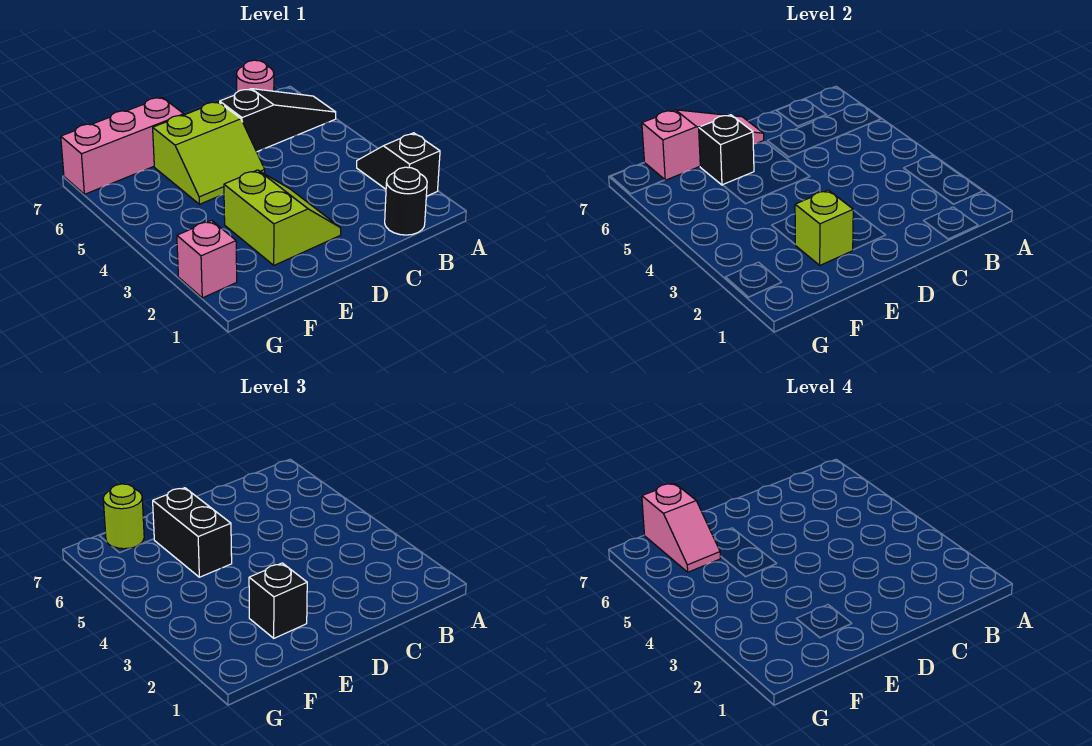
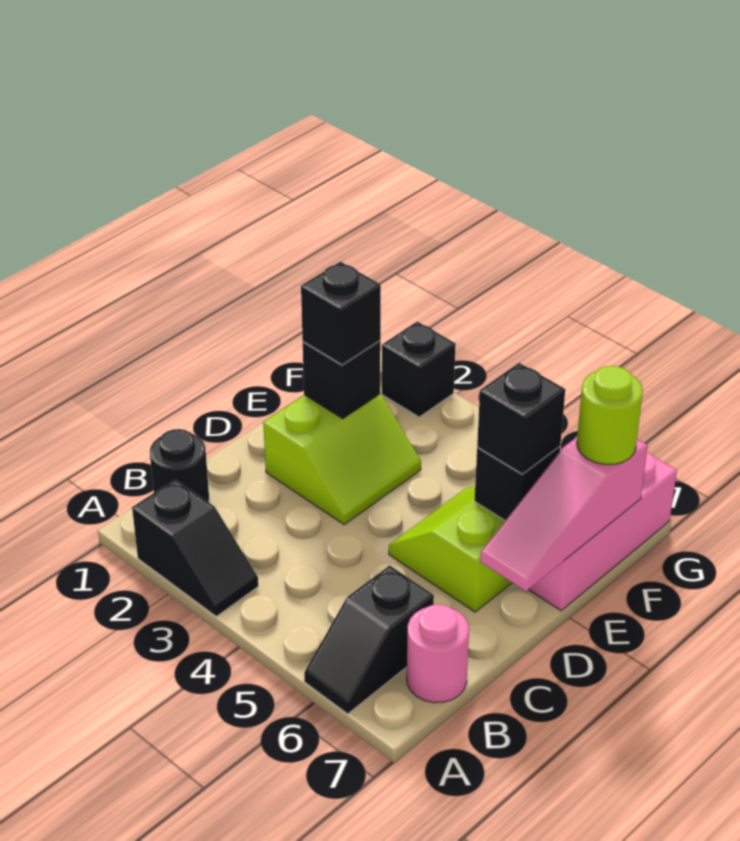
black 1x3 slope [220,89,336,152] -> black 1x2 slope [304,565,434,714]
lime 2x2 slope [224,170,341,265] -> lime 2x2 slope turned to [263,394,421,525]
lime 1x1 brick [795,190,853,265] -> black 1x1 brick [303,341,381,418]
black 1x2 brick [153,488,232,577] -> black 1x1 brick [477,363,565,474]
pink 1x2 slope [642,483,720,572] -> none
pink 1x1 brick [177,220,237,298] -> black 1x1 brick [382,322,456,417]

